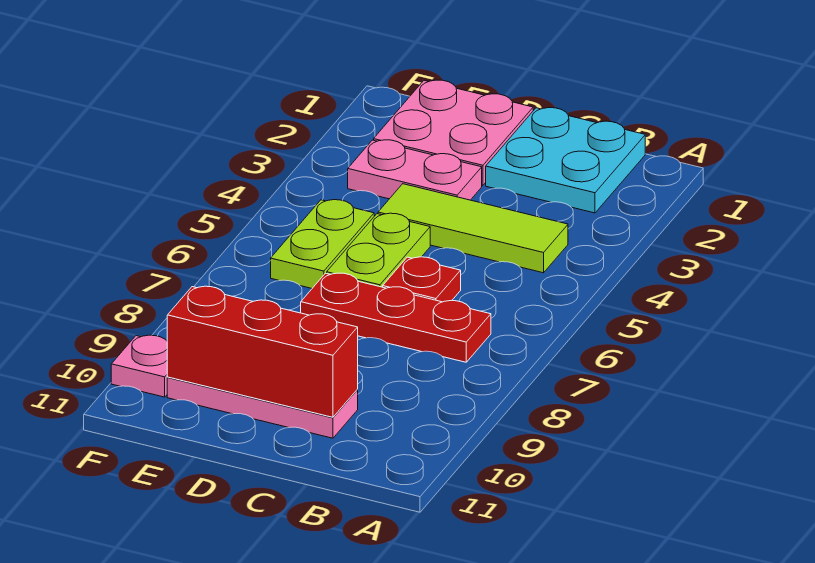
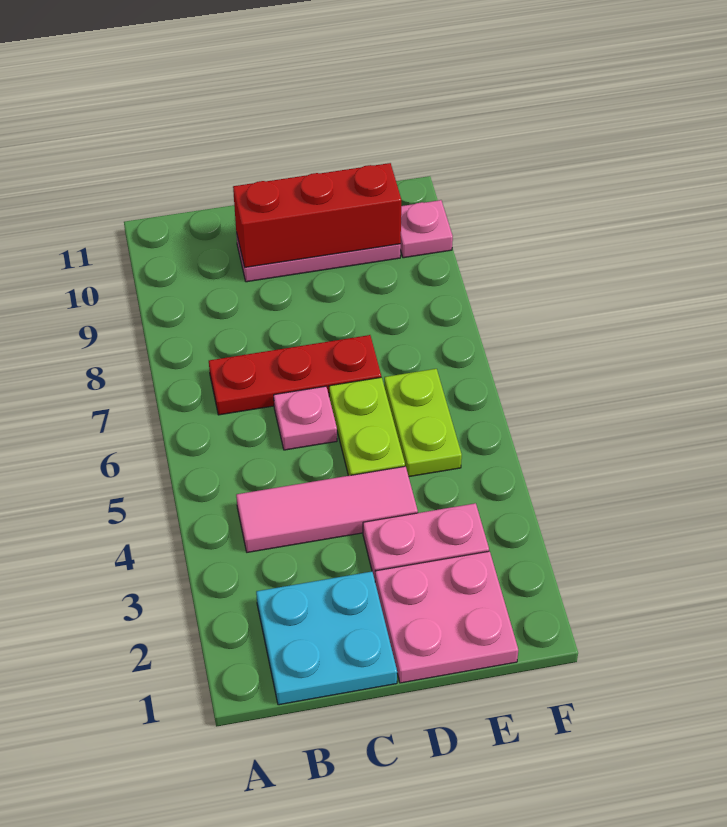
lime 1x3 tile [378,184,568,273] -> pink 1x3 tile [236,466,418,552]
red 1x1 plate [383,257,461,302] -> pink 1x1 plate [274,386,337,450]

